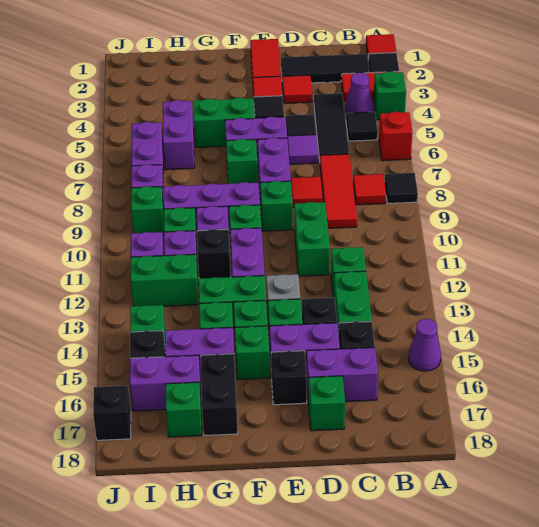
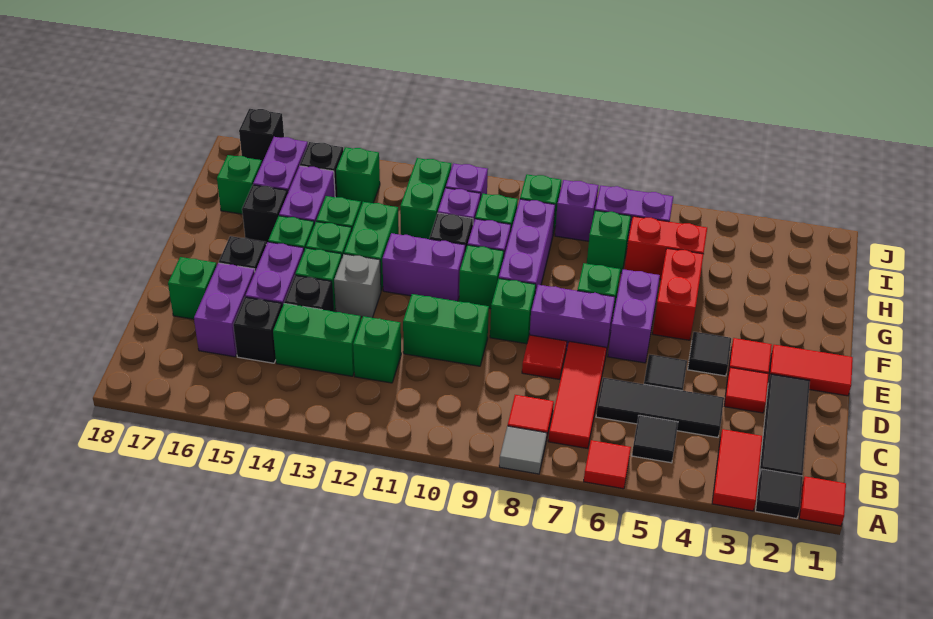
green 1x1 brick [374,71,406,120] -> green 1x1 brick moved to [587,211,631,273]
red 1x1 brick [379,112,412,161] -> red 1x1 tile [584,440,631,489]
black 1x1 tile [385,173,418,203] -> grey 1x1 tile [499,426,547,474]
purple 1x1 cone [408,319,441,371] -> none
purple 1x1 cone [345,73,373,113] -> none
red 1x3 tile [320,154,357,228] -> red 1x3 tile turned to [548,341,607,449]
purple 1x1 tile [287,135,318,164] -> none
green 1x2 brick [193,97,255,147] -> red 1x2 brick [653,248,704,340]
black 1x2 brick [201,354,238,436] -> black 1x1 brick [242,185,288,245]
purple 1x2 brick [163,100,195,170] -> red 1x2 brick [624,216,707,279]

